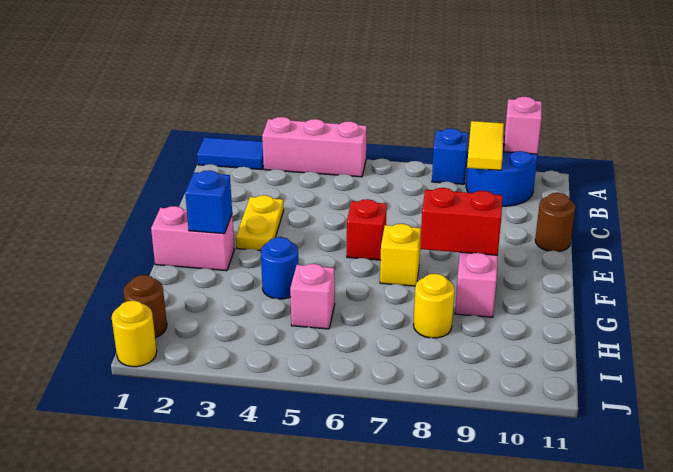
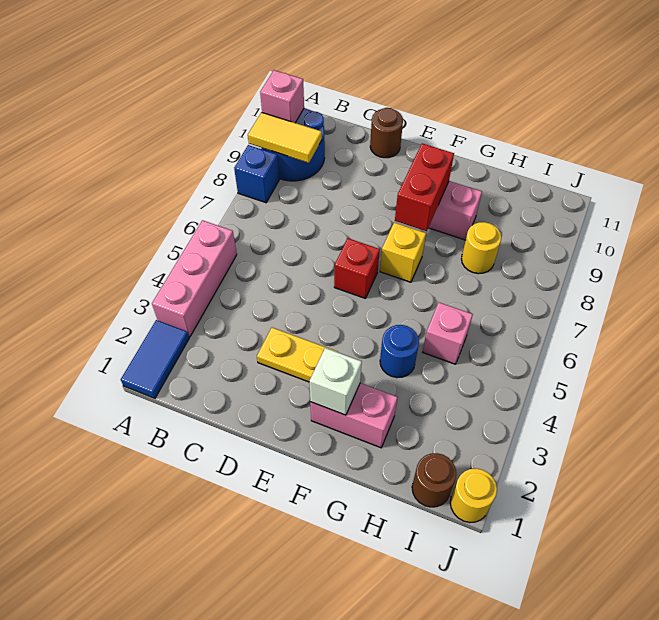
pink 1x2 brick [151,206,235,271] -> pink 1x2 brick turned to [310,383,397,448]
blue 1x1 brick [185,170,232,234] -> white 1x1 brick [309,348,362,415]

